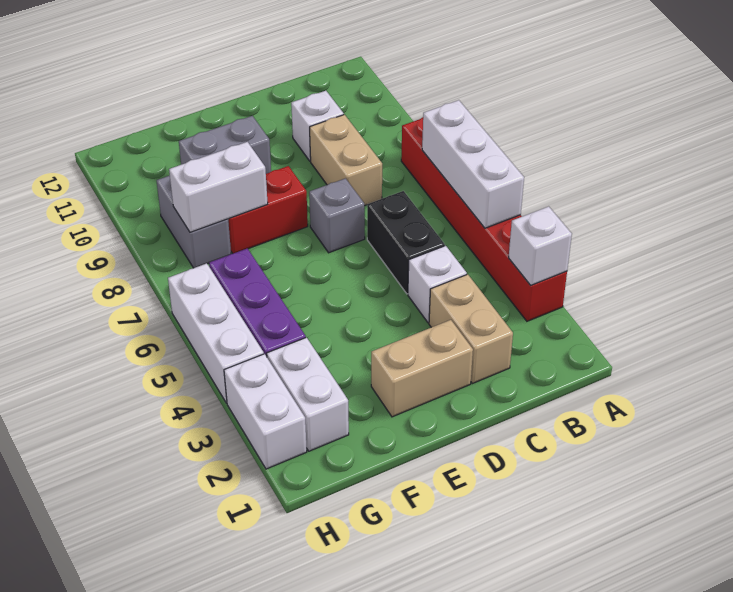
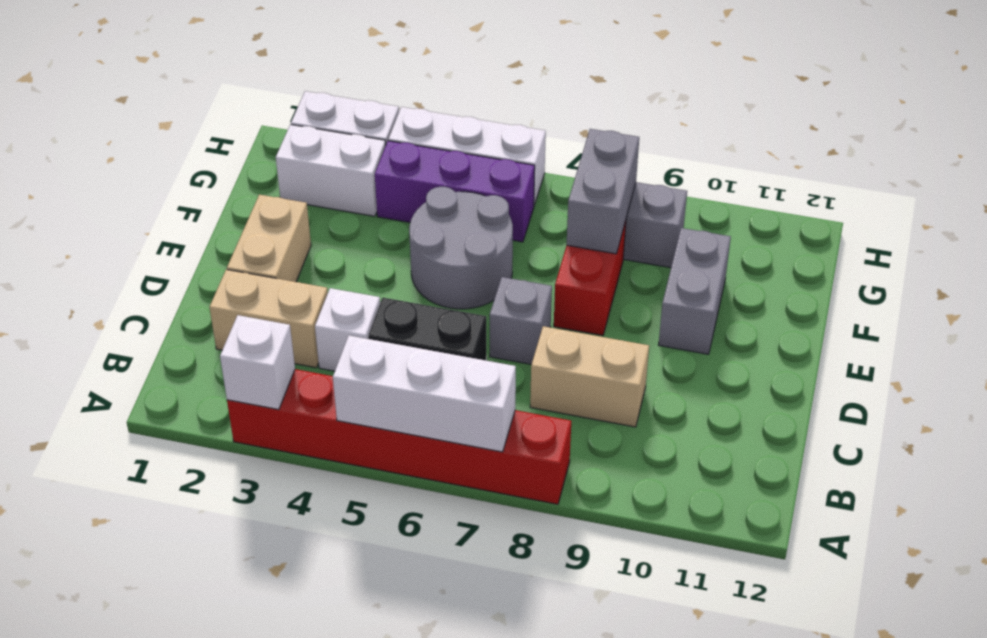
white 1x1 brick [291,90,344,161] -> none
none -> grey 2x2 round brick [409,187,513,309]
white 1x2 brick [169,142,268,232] -> grey 1x2 brick [567,129,639,254]

